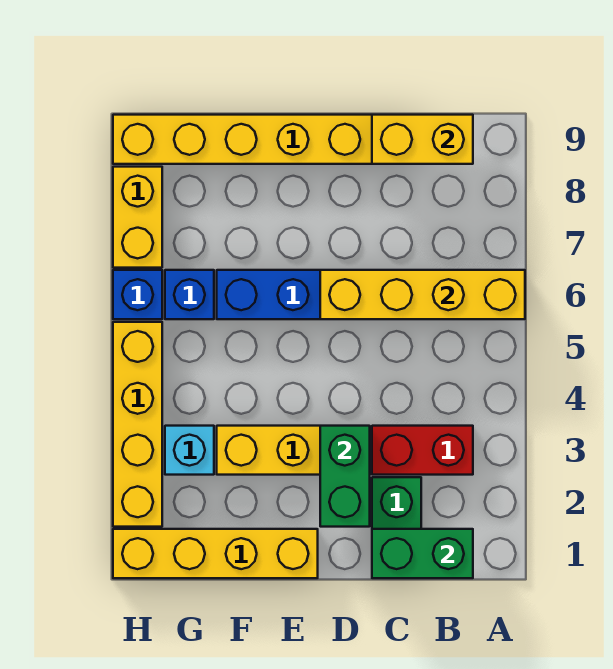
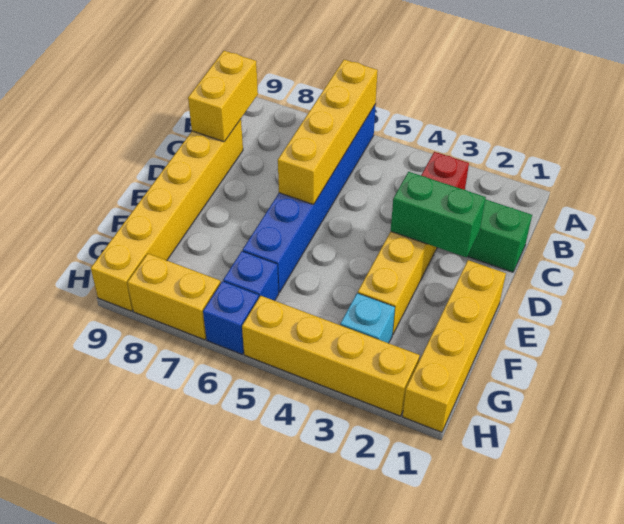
green 1x2 brick [372,529,473,578] -> none

